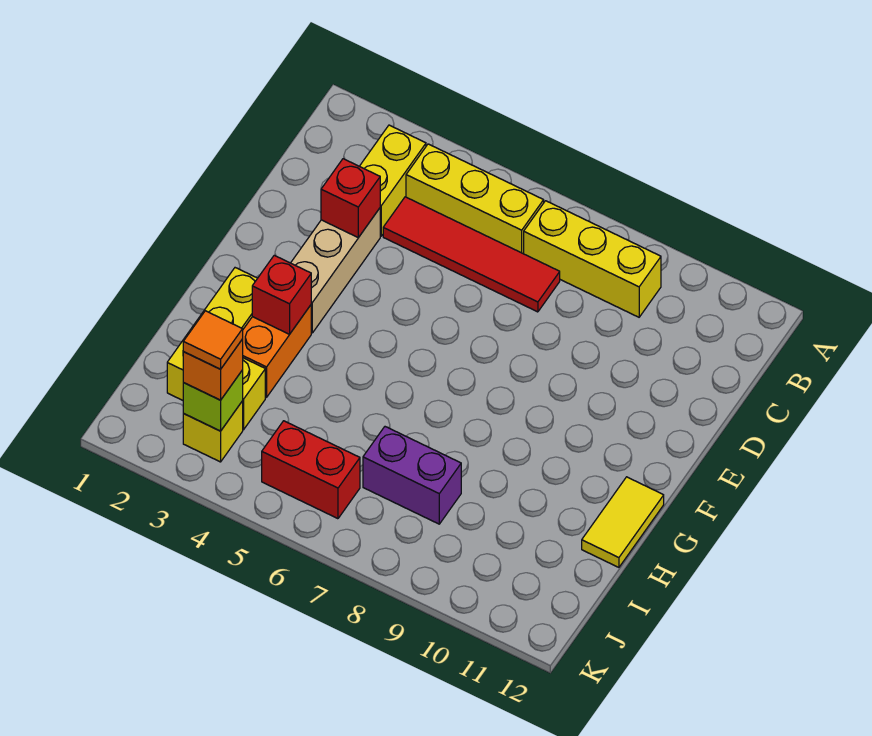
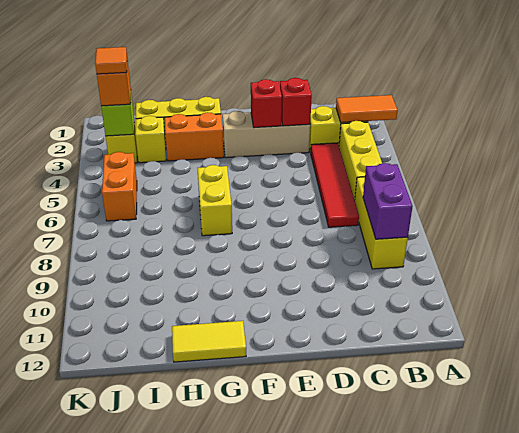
none -> orange 1x2 tile [336,95,398,123]
red 1x1 brick [252,255,311,334] -> red 1x1 brick moved to [251,79,282,128]
none -> yellow 1x2 brick [198,165,232,236]
purple 1x2 brick [363,427,461,524] -> purple 1x2 brick moved to [363,163,413,239]
red 1x2 brick [262,421,360,519] -> orange 1x2 brick [102,152,137,221]

